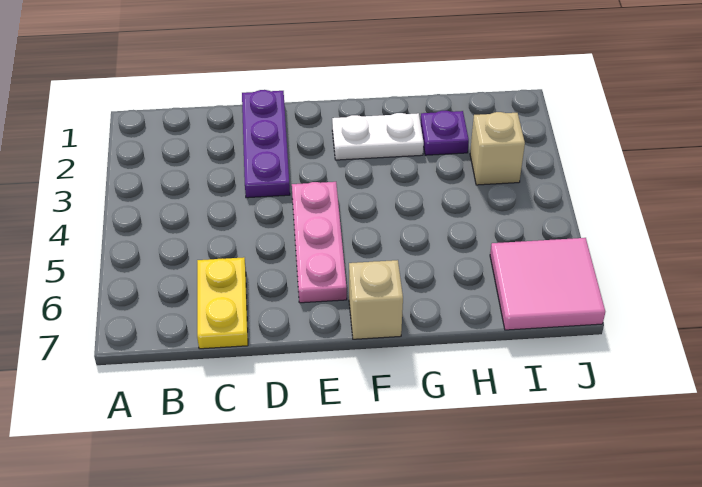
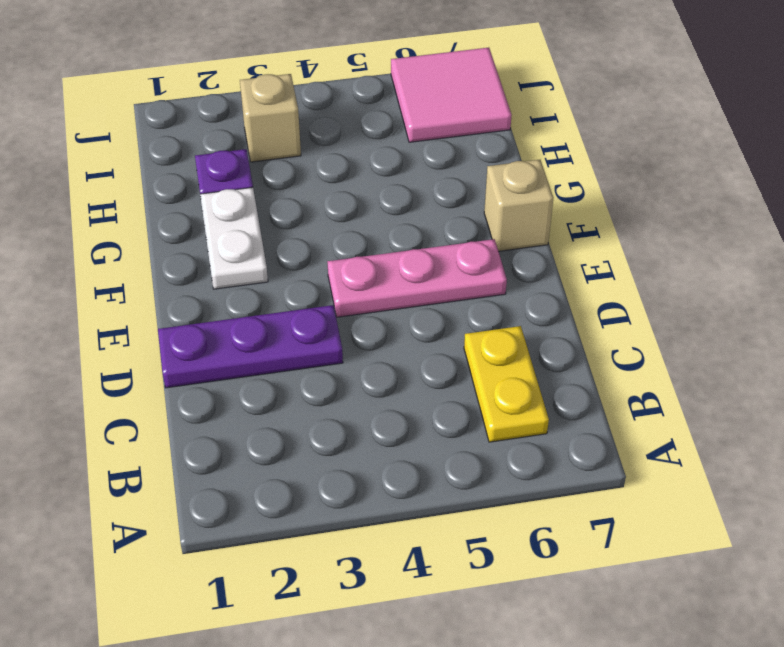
yellow 1x2 plate [197,257,248,349] -> yellow 1x2 plate turned to [464,326,549,442]

